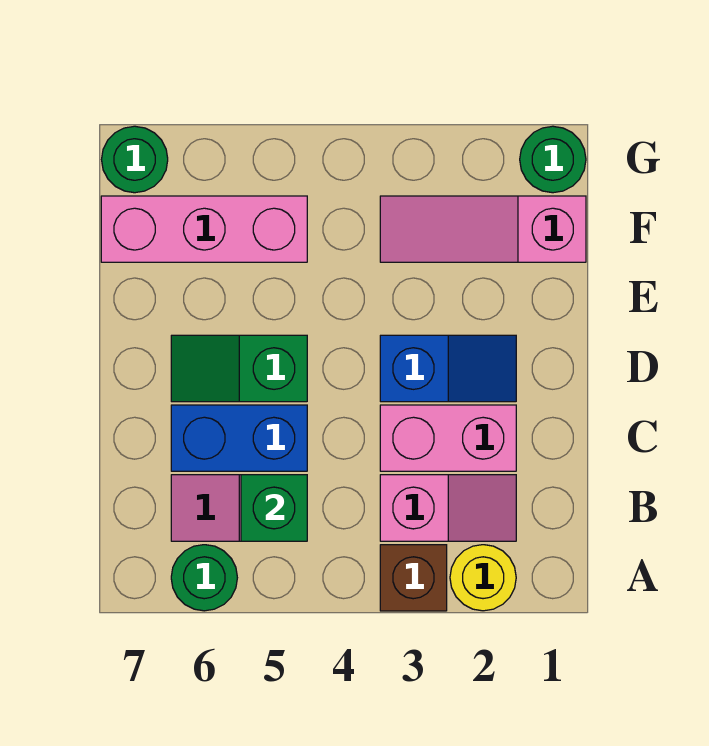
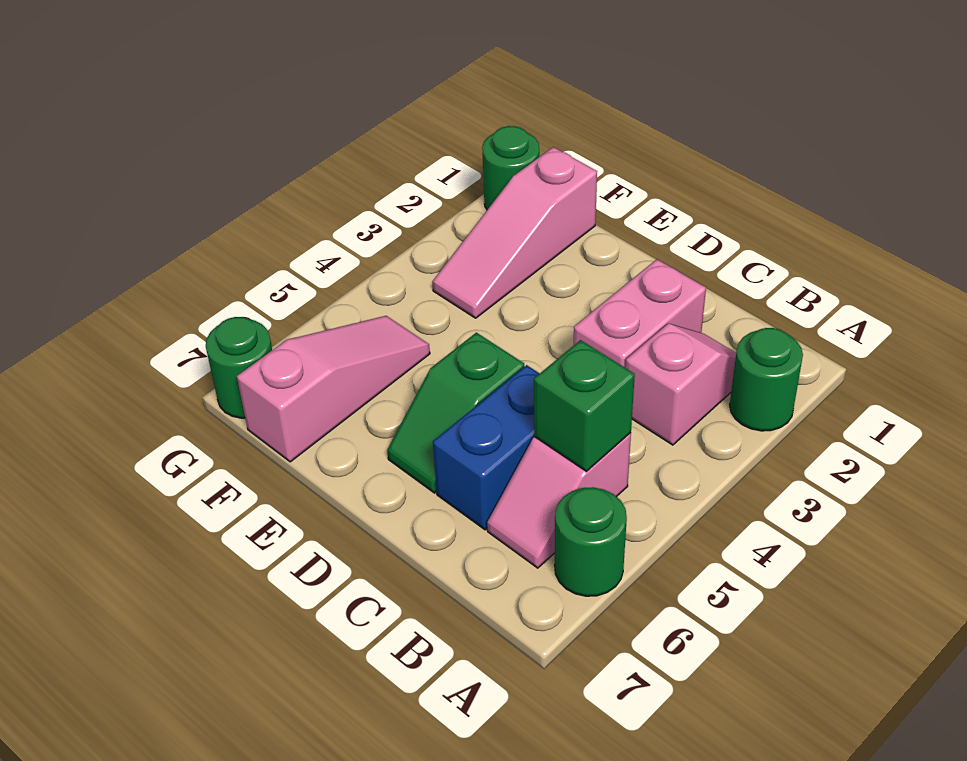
yellow 1x1 round brick [450,545,516,611] -> green 1x1 round brick [730,328,803,431]
brown 1x1 brick [380,545,447,611] -> none
blue 1x2 slope [380,335,516,402] -> none
pink 1x3 brick [101,196,307,262] -> pink 1x3 slope [237,316,430,462]

